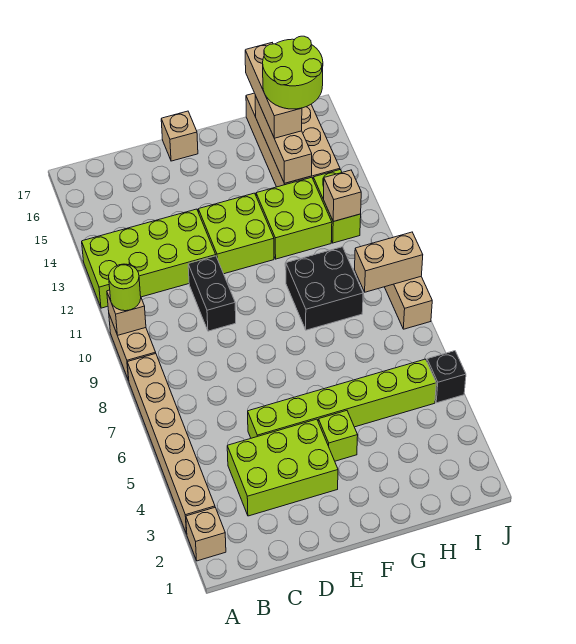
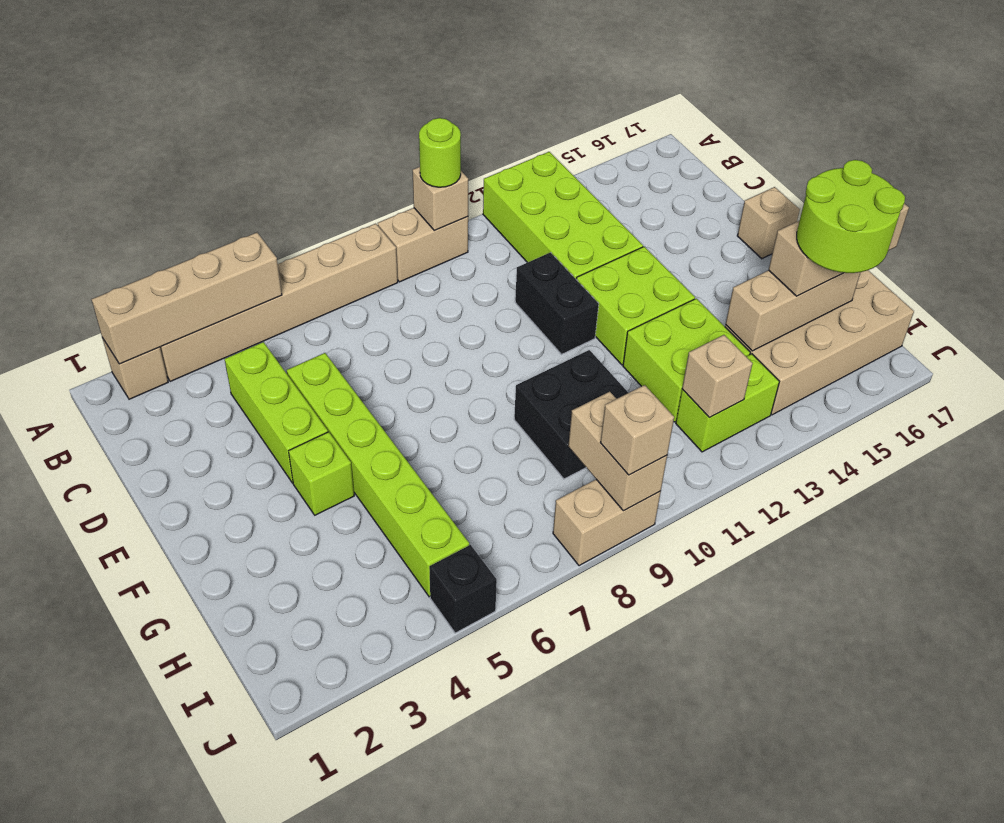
none -> tan 1x4 brick [91,233,282,364]
lime 2x3 brick [227,419,338,516] -> lime 1x3 brick [225,342,328,483]
black 1x2 brick [188,256,236,331] -> black 1x2 brick turned to [515,252,599,354]
none -> tan 1x1 brick [600,385,674,475]

